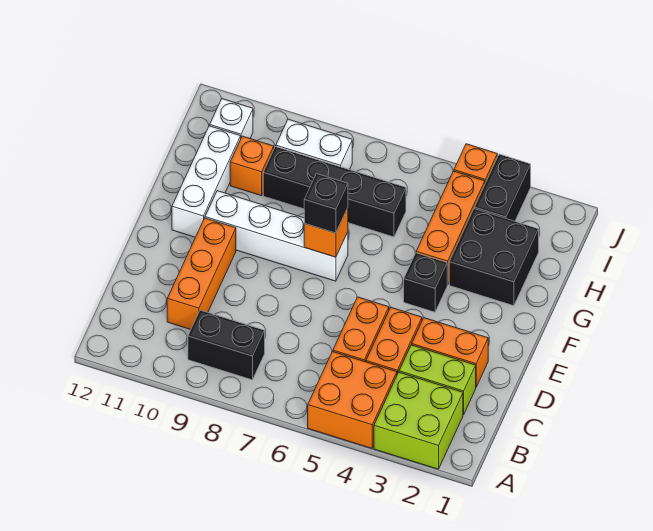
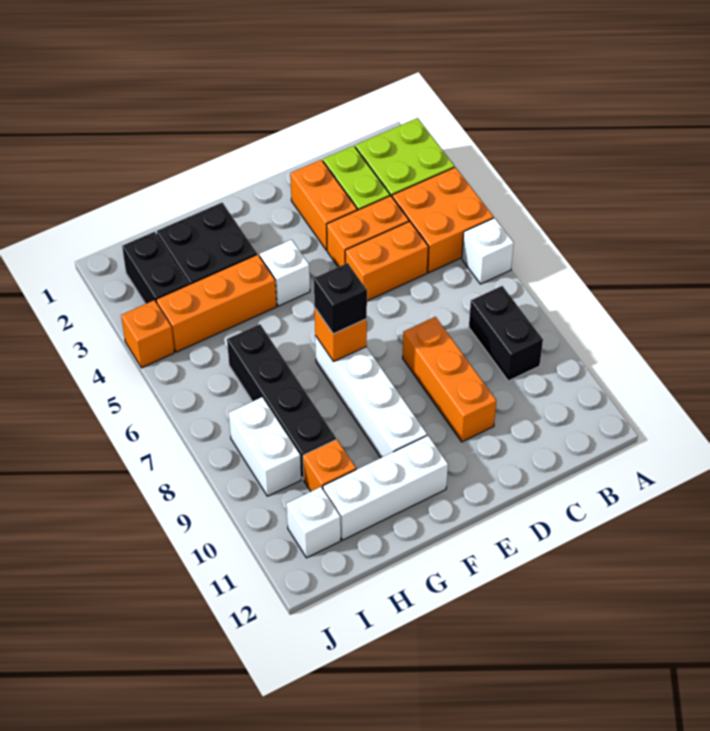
none -> white 1x1 brick [462,218,514,284]
orange 1x3 brick [167,218,236,329] -> orange 1x3 brick turned to [403,317,496,442]
black 1x1 brick [404,253,447,312] -> white 1x1 brick [260,240,310,306]
black 1x2 brick [474,154,531,221] -> black 1x2 brick turned to [122,232,189,304]

